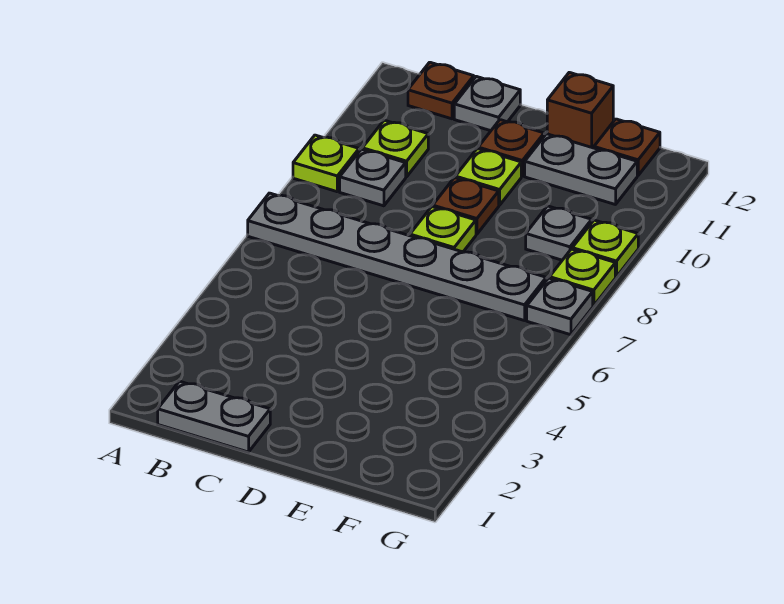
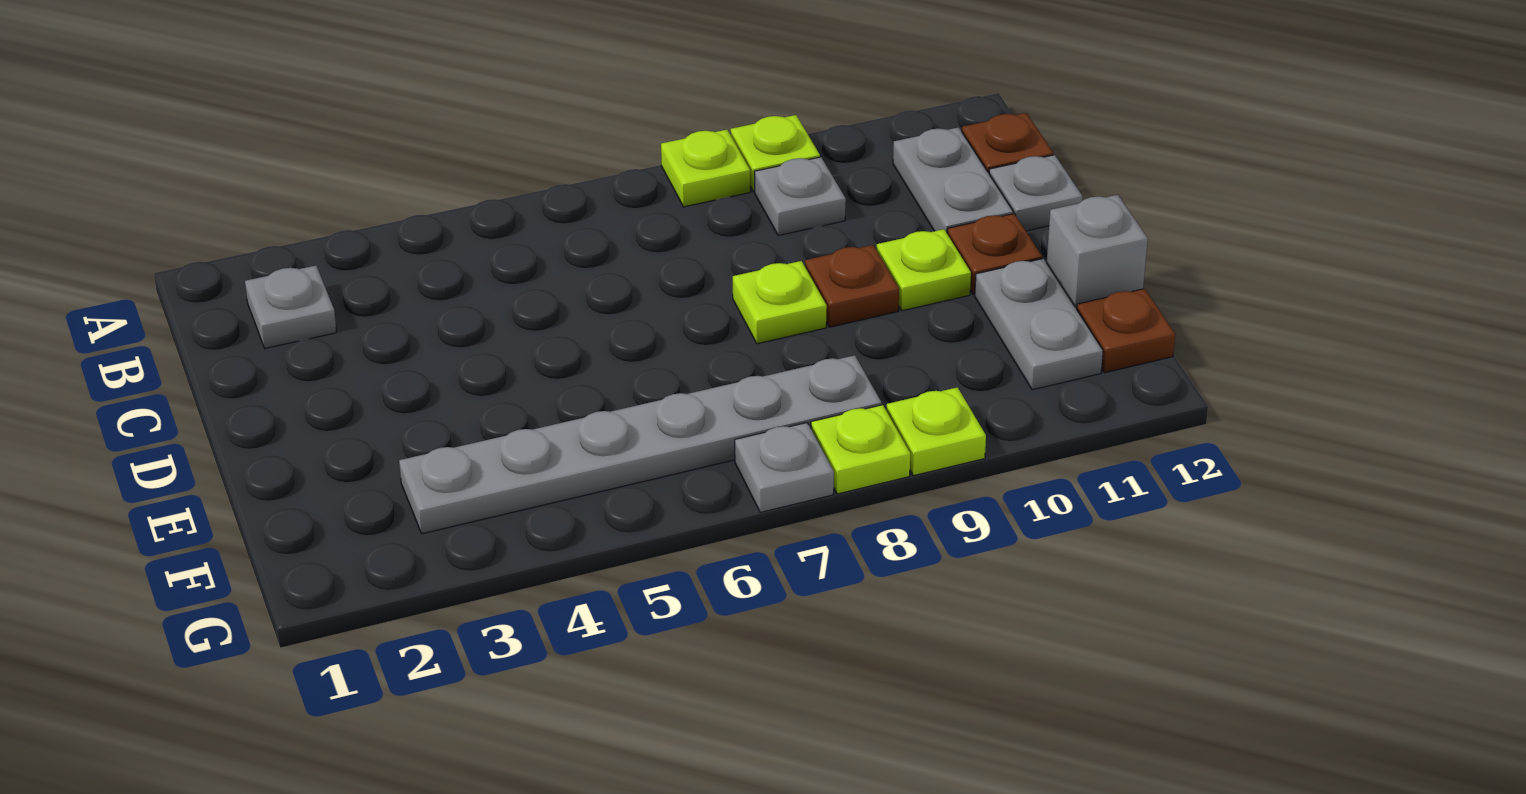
grey 1x6 plate [248,193,546,321] -> grey 1x6 plate turned to [399,355,882,534]
grey 1x2 plate [158,381,270,452] -> grey 1x2 plate moved to [893,127,1013,233]
lime 1x1 plate [362,120,428,177] -> lime 1x1 plate moved to [661,130,750,207]
brown 1x1 brick [547,72,613,148] -> grey 1x1 brick [1047,195,1148,309]
grey 1x1 plate [526,206,592,260] -> grey 1x1 plate moved to [245,266,337,348]

